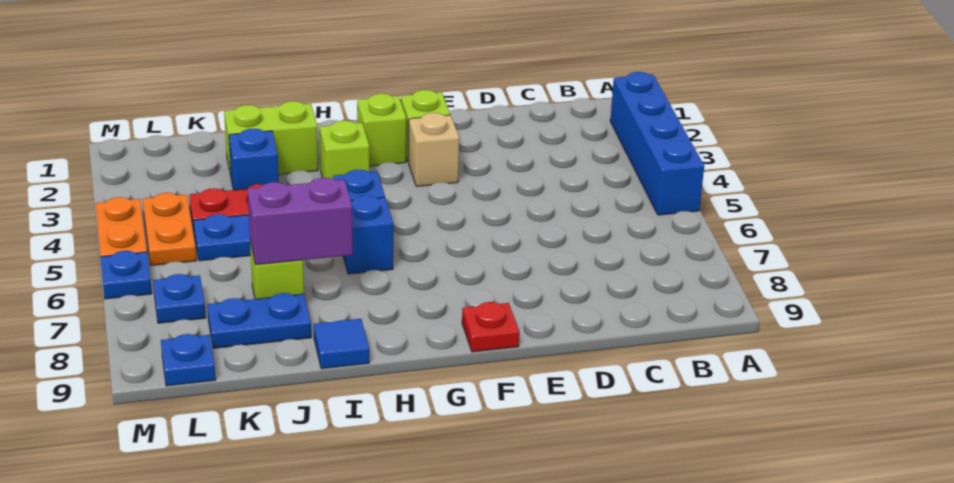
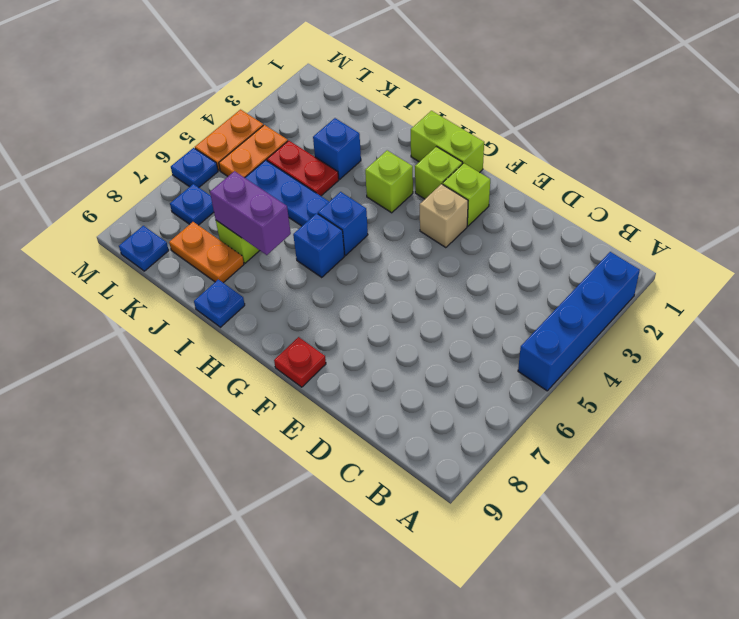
lime 1x2 brick [224,101,318,175] -> lime 1x2 brick moved to [411,111,484,173]
blue 1x1 tile [314,319,369,369] -> blue 1x1 plate [194,279,245,327]
blue 1x2 plate [207,293,311,348] -> orange 1x2 plate [169,222,244,283]

